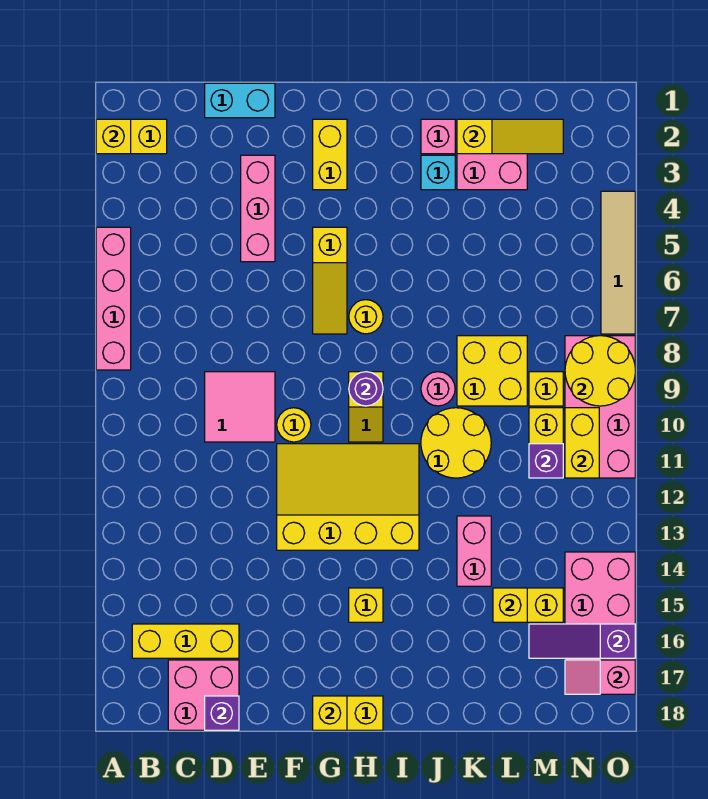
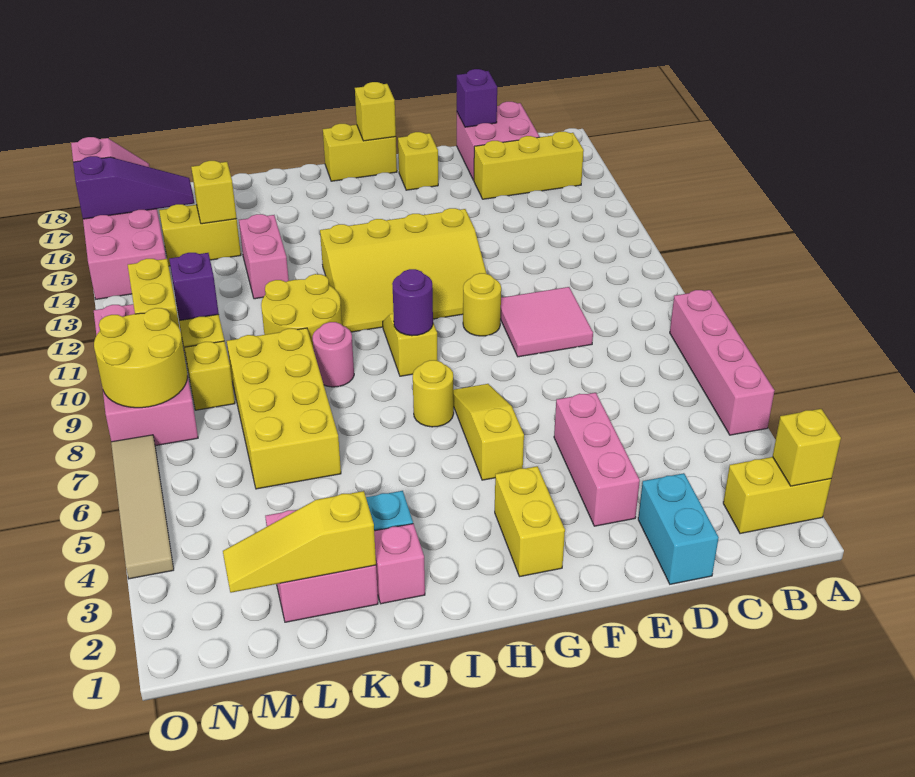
cyan 1x2 brick [205,83,275,118] -> cyan 1x2 brick turned to [638,473,719,584]
yellow 1x1 brick [349,588,383,622] -> yellow 1x1 brick moved to [398,132,438,190]
yellow 2x2 brick [457,336,527,406] -> yellow 2x4 brick [227,328,341,489]

